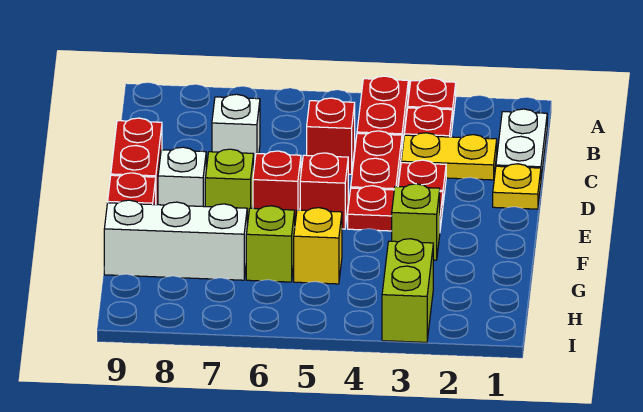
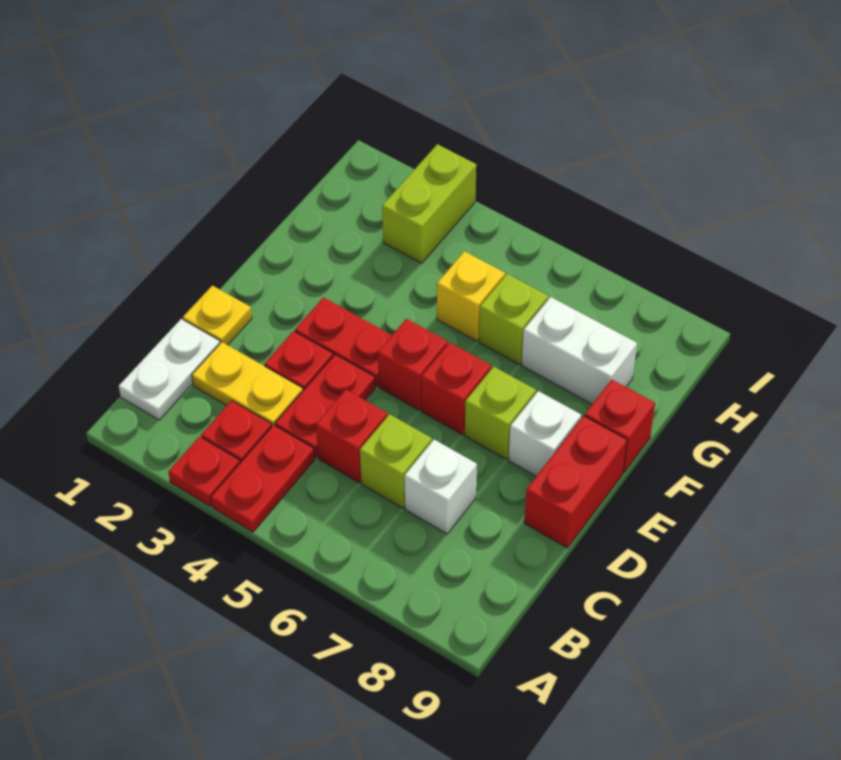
lime 1x1 brick [392,184,440,260] -> lime 1x1 brick moved to [360,414,432,508]
white 1x3 brick [104,200,247,280] -> white 1x2 brick [522,297,637,404]

